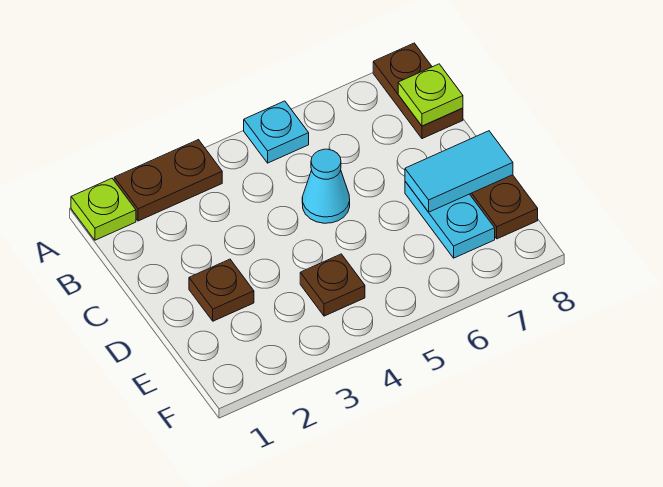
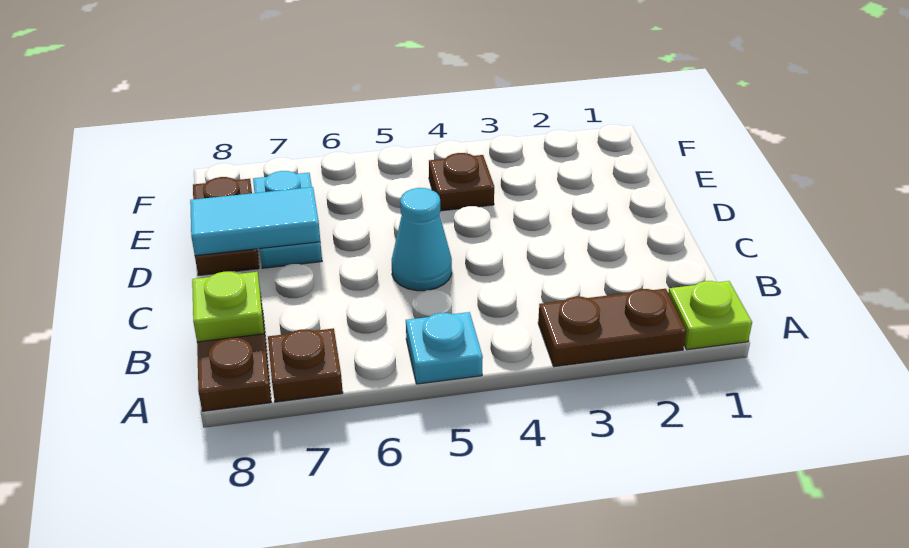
brown 1x1 plate [189,259,254,321] -> brown 1x1 plate moved to [268,328,343,402]

